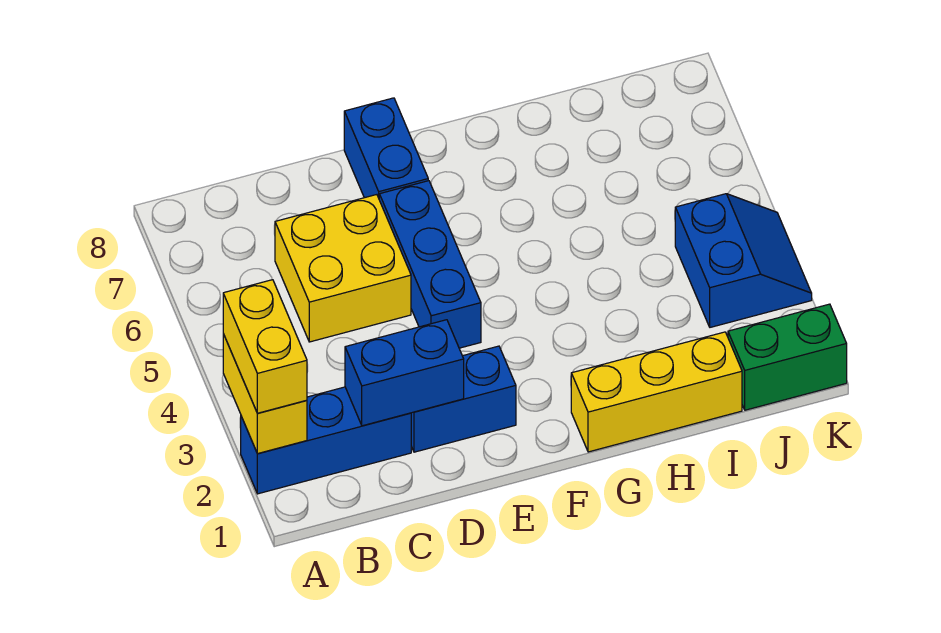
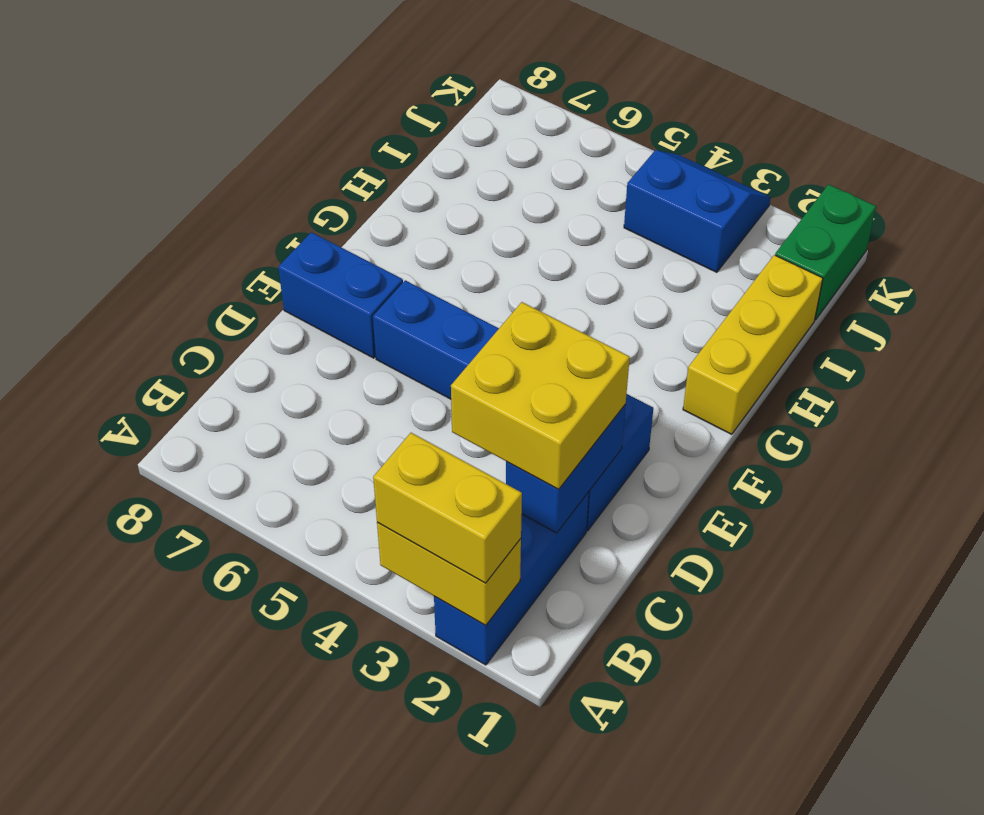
yellow 2x2 brick [275,195,411,342] -> yellow 2x2 brick moved to [451,302,630,489]

